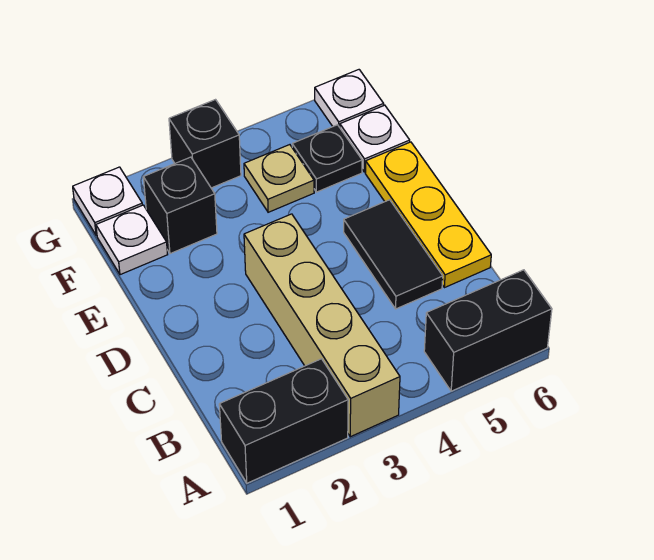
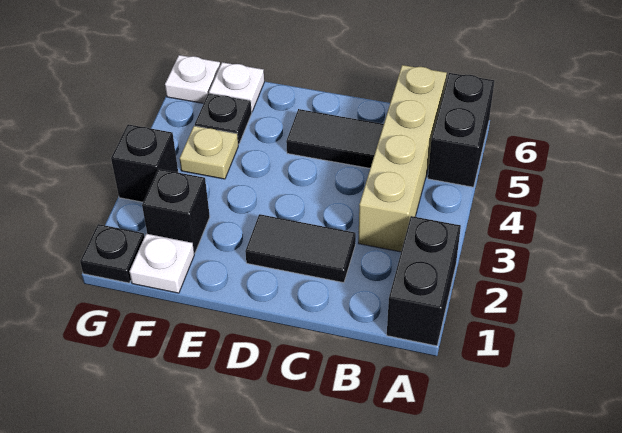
tan 1x4 brick [244,214,400,437] -> tan 1x4 brick turned to [358,65,447,252]
none -> black 1x2 tile [245,214,356,283]
yellow 1x3 plate [365,142,491,288] -> none
white 1x1 plate [73,167,142,235] -> black 1x1 plate [80,224,144,283]

